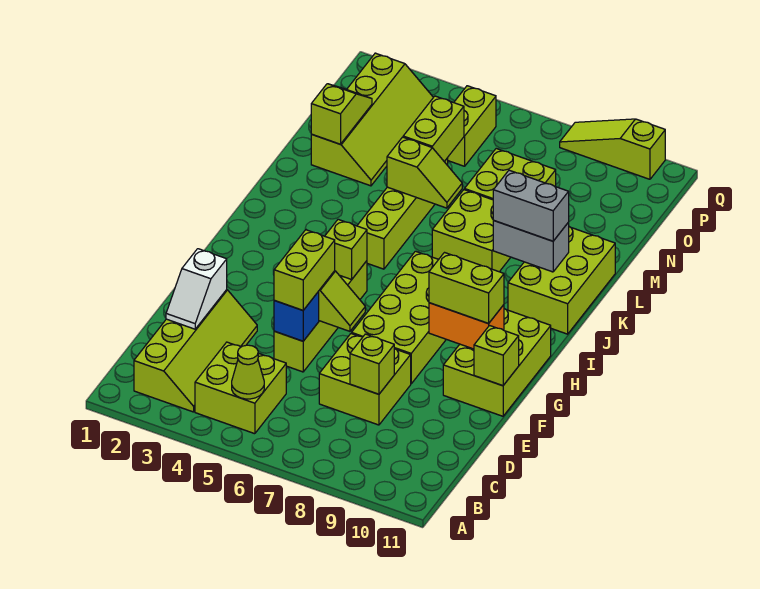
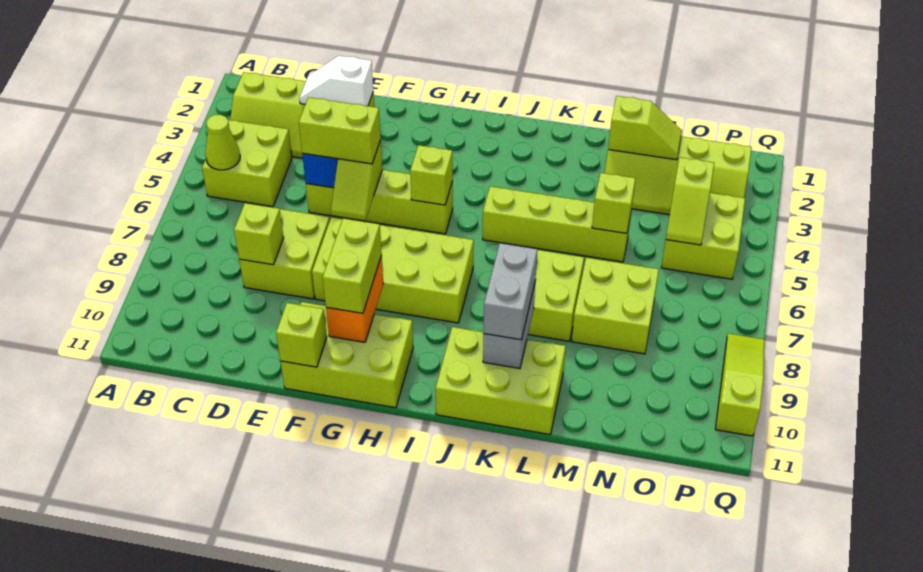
lime 1x2 slope [387,137,462,208] -> lime 1x2 slope moved to [666,157,714,245]
lime 1x2 brick [403,96,464,161] -> lime 1x1 brick [592,173,636,233]
lime 1x2 brick [448,86,496,166] -> lime 2x2 brick [661,193,745,279]

